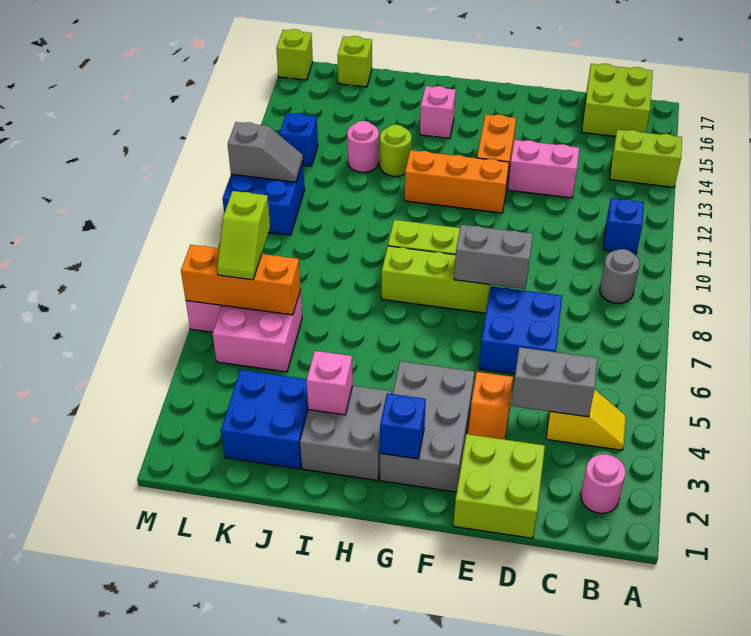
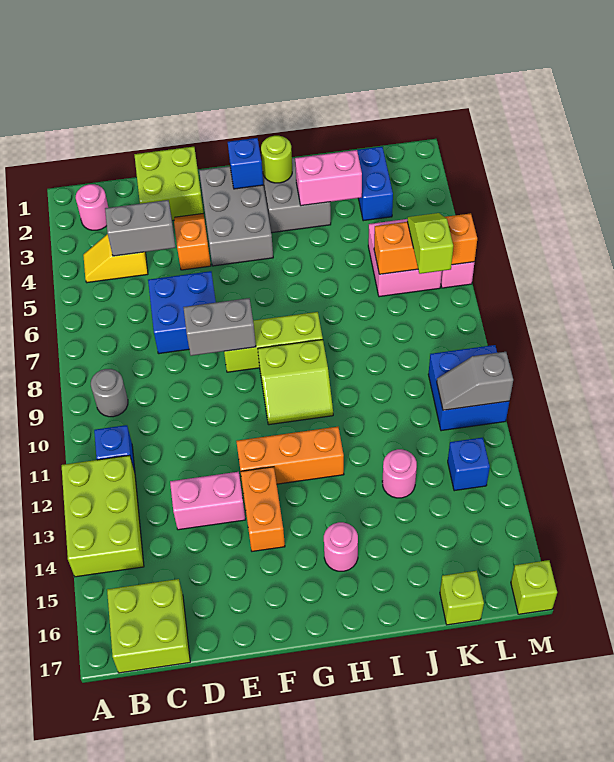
lime 1x2 brick [610,130,682,187] -> lime 2x3 brick [62,455,144,577]
pink 1x1 brick [420,86,456,138] -> pink 1x1 round brick [324,522,358,571]
pink 1x1 brick [307,351,353,415] -> pink 1x2 brick [295,150,362,206]
lime 1x1 round brick [380,125,411,176] -> lime 1x1 round brick moved to [261,136,292,183]
blue 2x2 brick [221,370,308,469] -> blue 1x2 brick [357,147,393,221]

